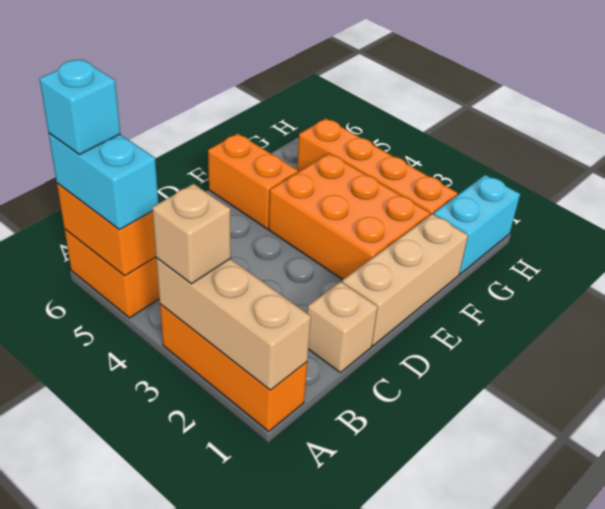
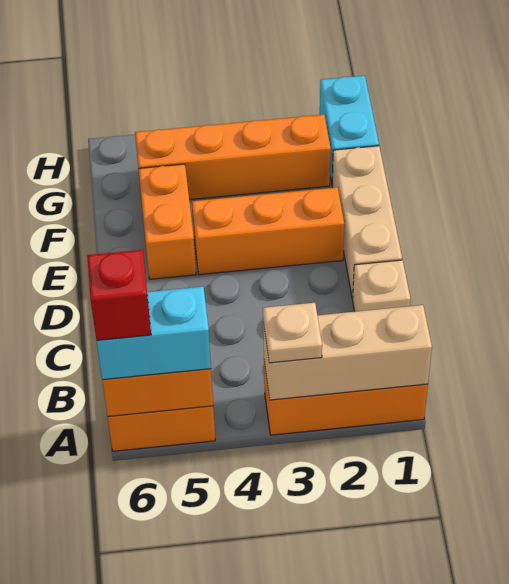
tan 1x1 brick [152,184,231,284] -> tan 1x1 plate [263,303,322,363]
cyan 1x1 brick [39,60,121,155] -> red 1x1 brick [87,250,151,340]
orange 2x3 brick [269,153,430,280] -> orange 1x3 brick [192,187,344,275]
orange 1x2 brick [208,134,298,229] -> orange 1x2 brick turned to [138,164,196,279]

